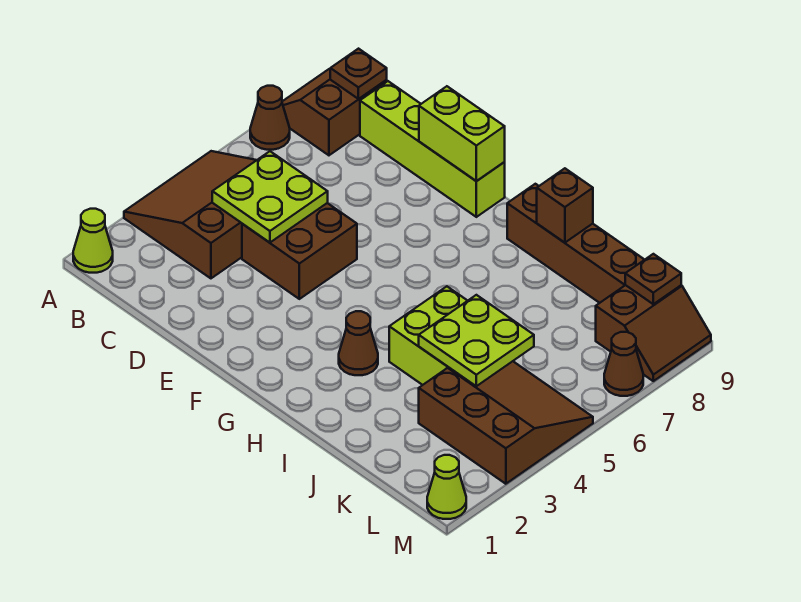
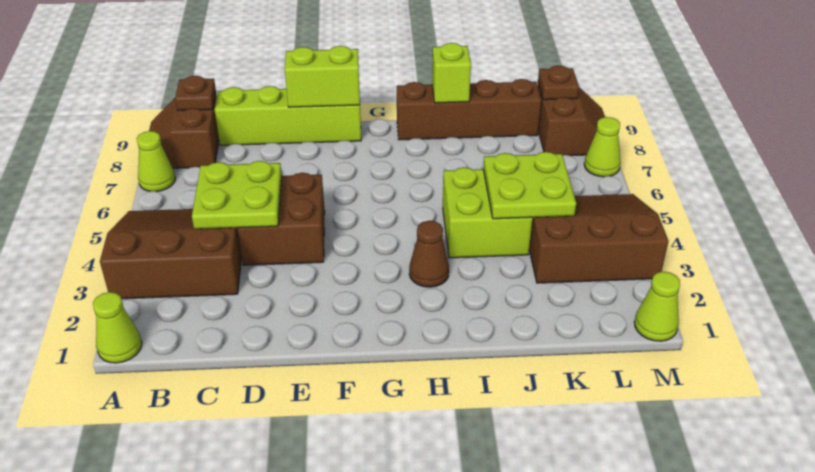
brown 3x3 slope [124,151,256,278] -> brown 3x3 slope turned to [100,209,242,299]
brown 1x1 cone [250,86,290,150] -> lime 1x1 cone [137,131,175,192]
brown 1x1 brick [537,168,593,243] -> lime 1x1 brick [432,43,471,103]
brown 1x1 cone [604,332,643,396] -> lime 1x1 cone [584,117,621,177]

